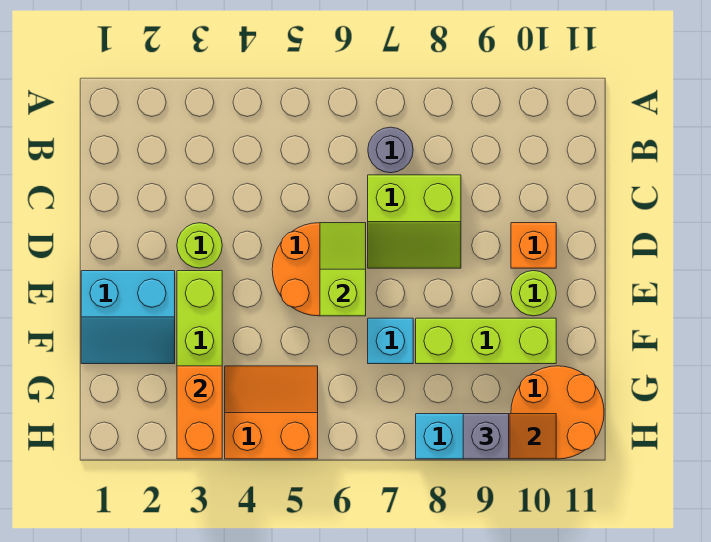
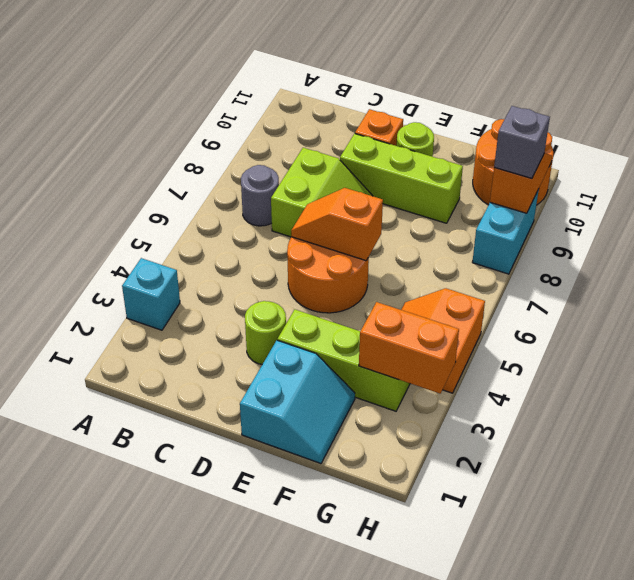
lime 1x2 slope [320,223,366,316] -> orange 1x2 slope [291,188,383,261]
cyan 1x1 brick [368,318,413,364] -> cyan 1x1 brick moved to [122,258,180,330]
lime 1x3 brick [416,318,556,364] -> lime 1x3 brick turned to [340,134,463,223]

